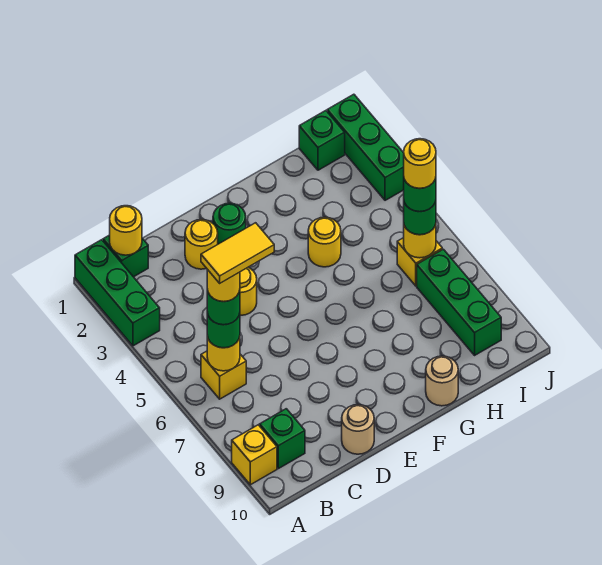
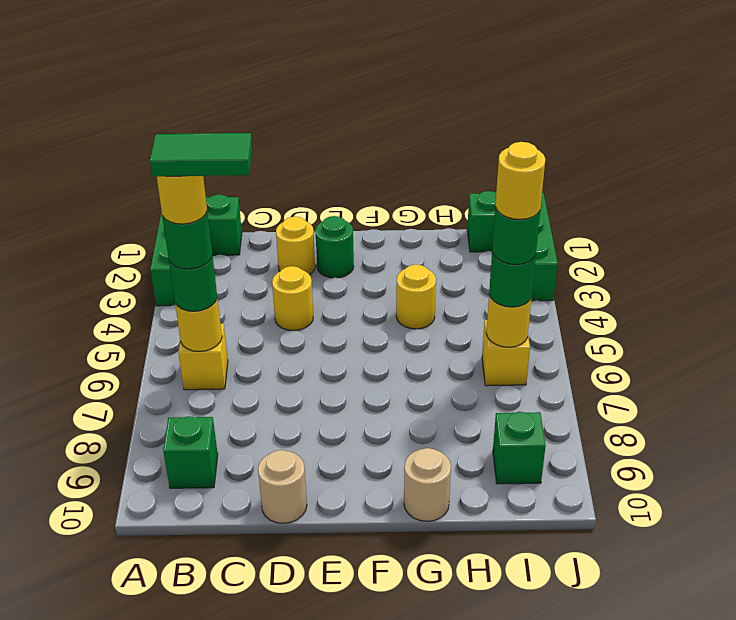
yellow 1x1 brick [232,425,277,485] -> none
yellow 1x1 round brick [110,206,142,255] -> none
yellow 1x2 tile [201,223,274,283] -> green 1x2 tile [150,133,252,177]
green 1x3 brick [417,249,501,355] -> green 1x1 brick [493,412,546,484]

